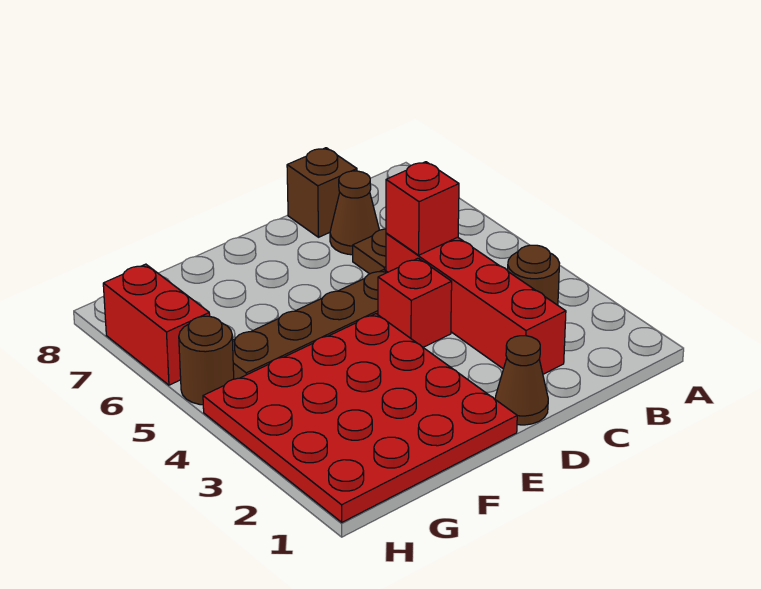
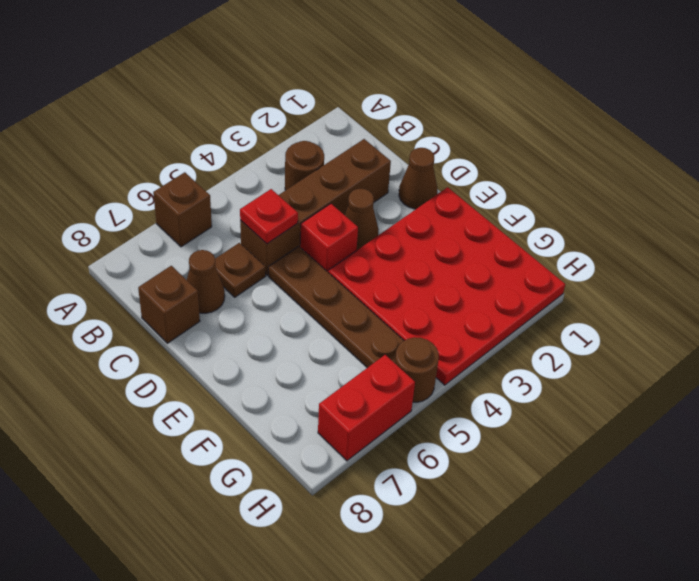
none -> brown 1x1 brick [153,172,212,247]
red 1x4 brick [386,233,566,374] -> brown 1x4 brick [240,139,391,275]
red 1x1 brick [386,162,459,255] -> red 1x1 plate [240,189,298,244]
none -> brown 1x1 cone [345,189,379,250]

